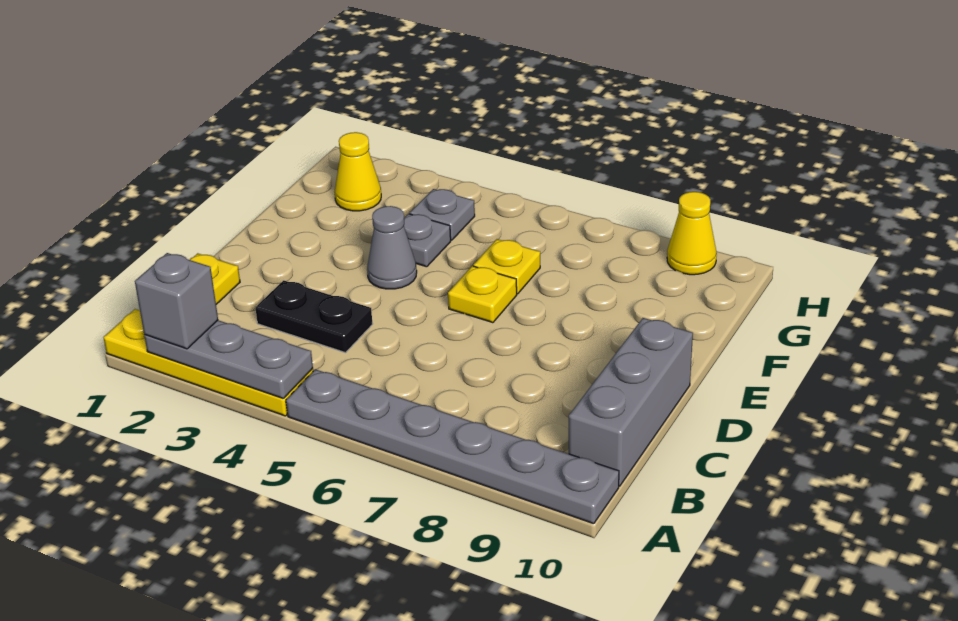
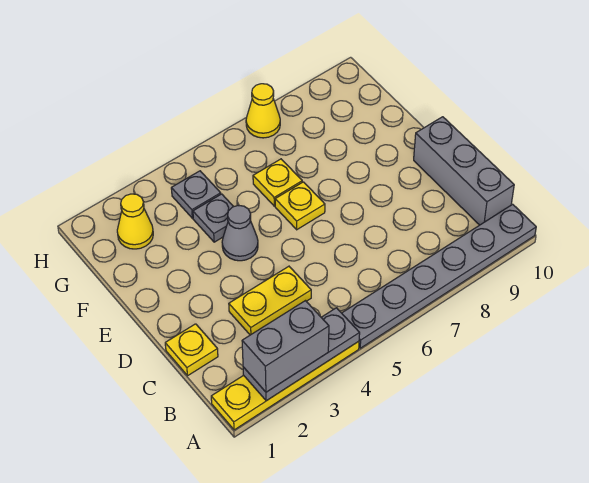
grey 1x1 brick [135,253,218,349] -> grey 1x2 brick [242,301,329,392]
black 1x2 plate [255,280,372,353] -> yellow 1x2 plate [229,266,311,335]
yellow 1x1 cone [667,192,717,275] -> yellow 1x1 cone moved to [246,84,280,138]

